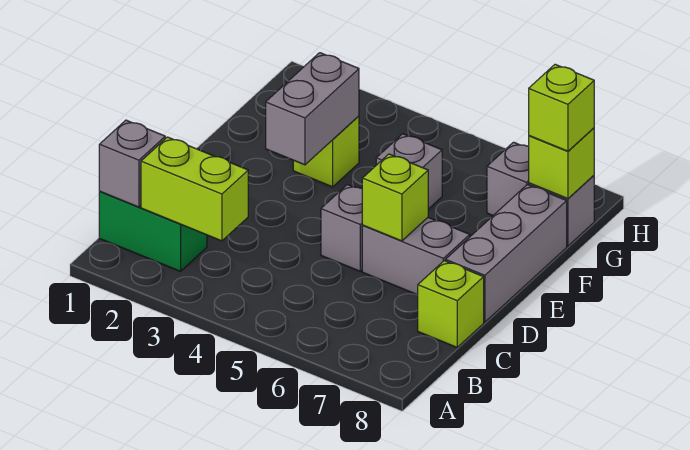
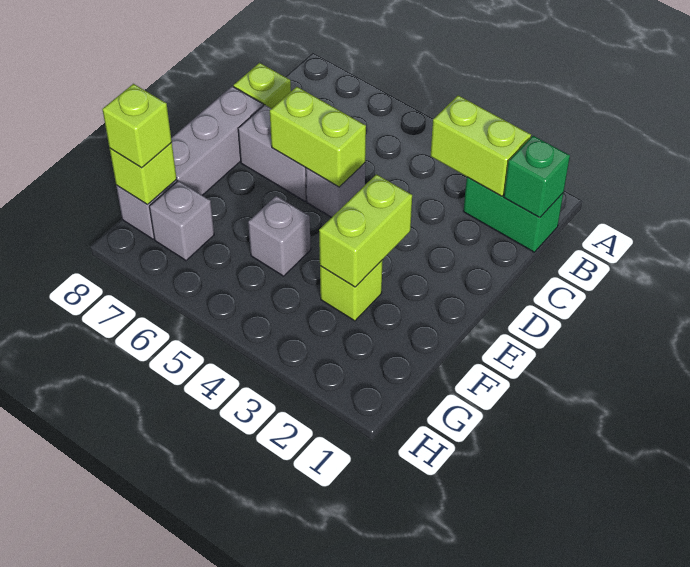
grey 1x1 brick [99,120,165,207] -> green 1x1 brick [504,136,570,218]
lime 1x1 brick [362,154,428,241] -> lime 1x2 brick [270,87,366,187]
grey 1x2 brick [266,53,359,165] -> lime 1x2 brick [319,174,412,287]

